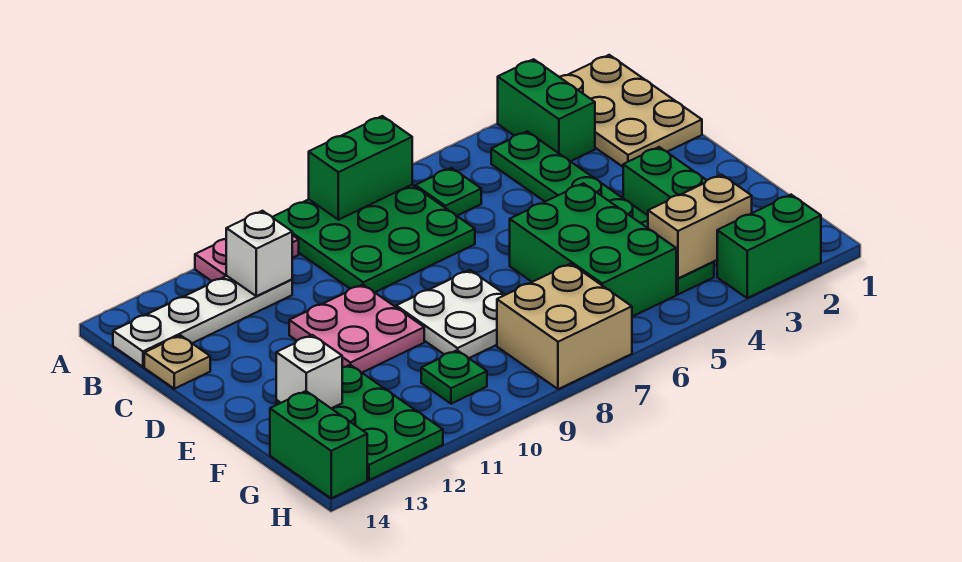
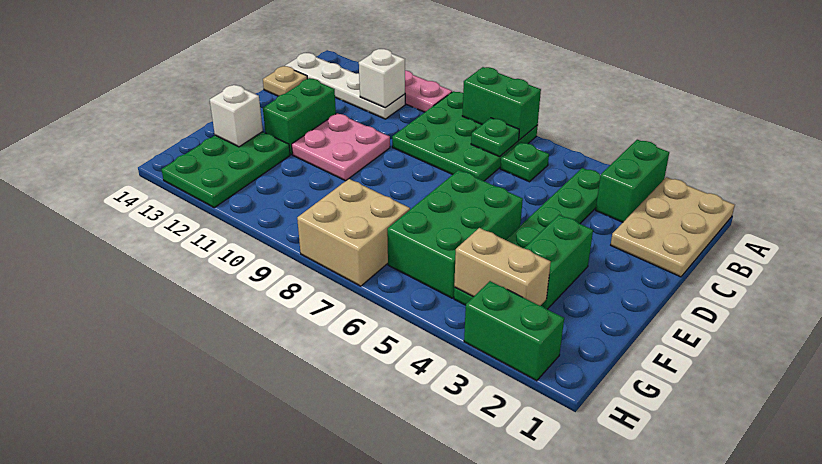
white 2x2 plate [396,270,505,358] -> none
green 1x1 plate [421,350,487,404] -> green 1x1 plate moved to [471,118,519,157]
green 1x2 brick [270,391,367,498] -> green 1x2 brick moved to [263,78,336,154]

